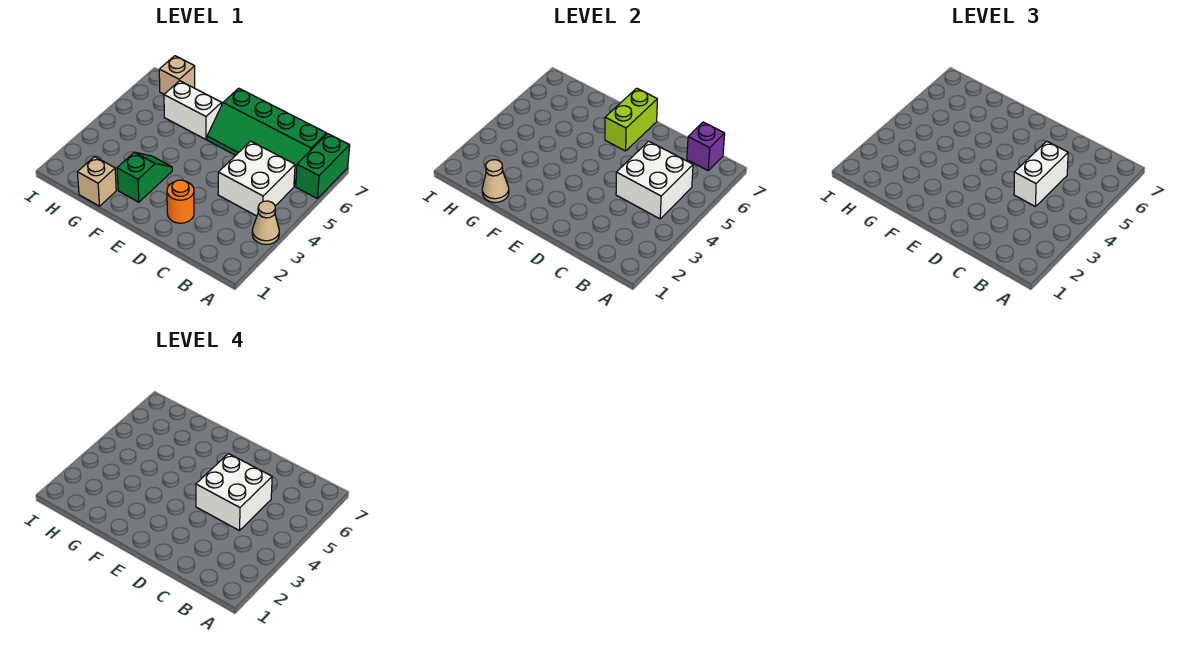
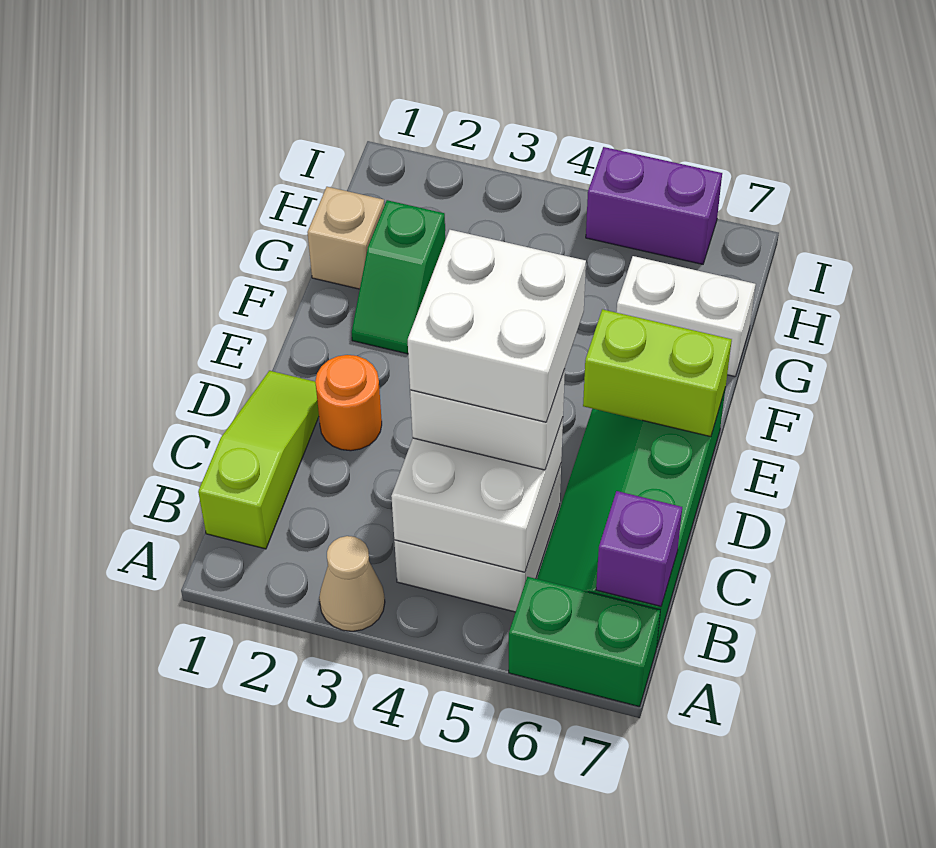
none -> lime 1x3 slope [198,371,319,549]
green 1x2 slope [117,152,172,202] -> green 1x2 slope turned to [352,200,445,354]
white 1x2 brick [164,81,222,139] -> white 1x2 brick turned to [616,256,756,377]
tan 1x1 cone [482,160,509,202] -> none
tan 1x1 brick [159,56,195,94] -> none
none -> purple 1x2 brick [586,147,722,264]

